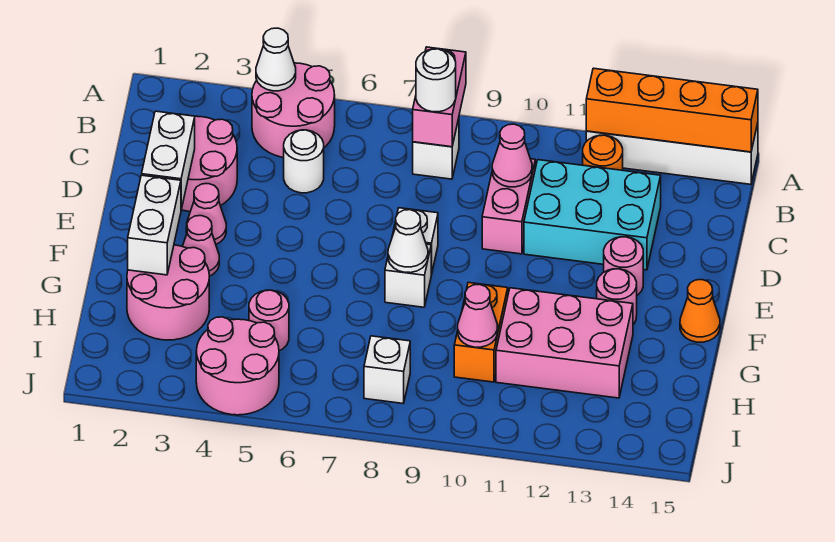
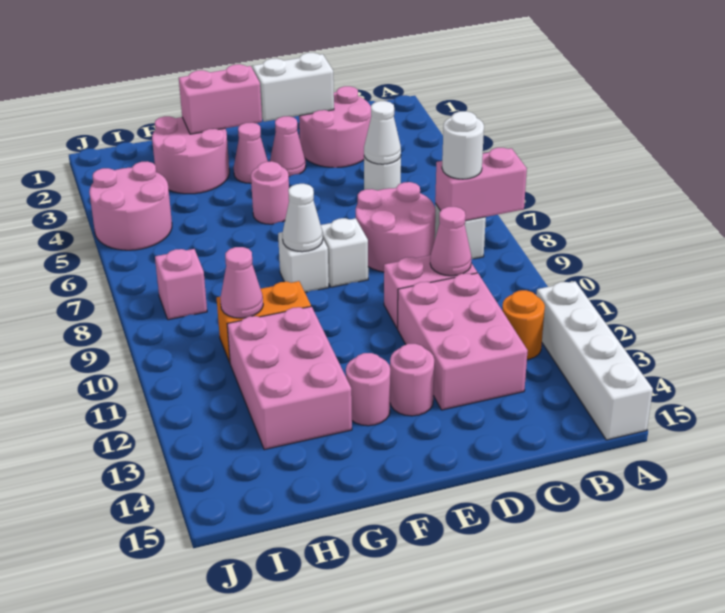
pink 2x2 round brick [252,63,335,158] -> pink 2x2 round brick moved to [356,182,436,272]
white 1x1 cone [256,28,296,91] -> white 1x1 cone moved to [364,101,401,164]
orange 1x4 brick [586,68,758,152] -> none
cyan 2x3 brick [524,160,661,270] -> pink 2x3 brick [398,273,528,410]
white 1x2 brick [128,175,181,275] -> pink 1x2 brick [179,64,262,134]
orange 1x1 cone [680,280,720,342] -> none
pink 1x1 round brick [249,290,289,351] -> pink 1x1 round brick moved to [251,161,289,224]
white 1x1 brick [364,336,410,404] -> pink 1x1 brick [155,249,207,320]

